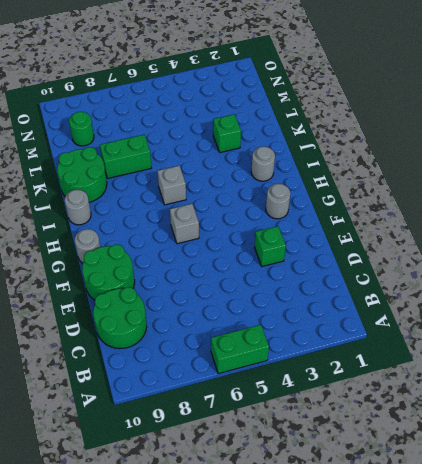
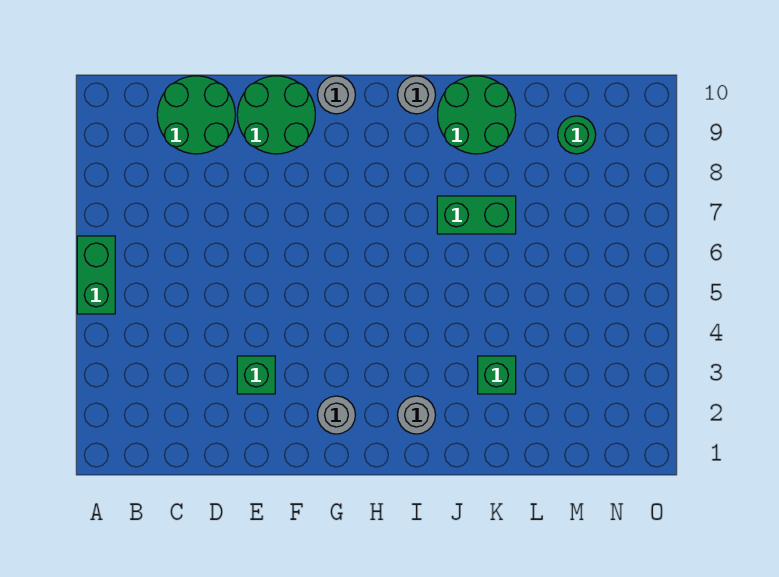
grey 1x1 brick [170,204,199,244] -> none
grey 1x1 brick [158,166,186,205] -> none
green 1x2 brick [100,135,152,178] -> green 1x2 brick turned to [437,196,516,234]

